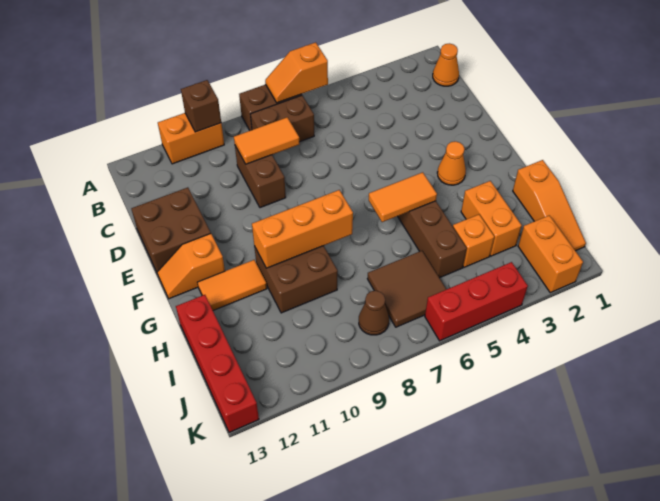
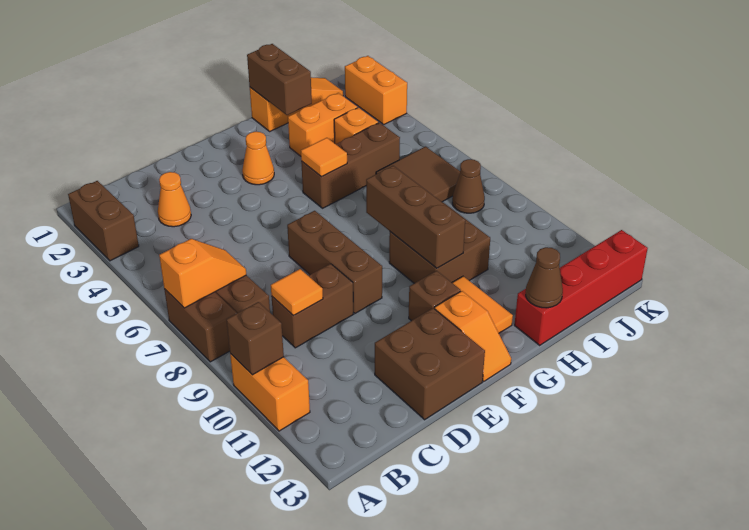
none -> brown 1x2 brick [68,181,139,261]
orange 1x2 slope [265,42,328,103] -> orange 1x2 slope turned to [159,239,246,308]
orange 1x1 cone [433,43,459,86] -> orange 1x1 cone moved to [158,172,191,227]
orange 1x2 tile [234,117,299,164] -> orange 1x1 tile [271,269,323,316]
none -> brown 1x3 brick [287,211,382,313]
none -> brown 1x1 brick [409,271,461,321]
orange 1x2 tile [369,172,437,222] -> orange 1x1 tile [301,138,347,177]
orange 1x3 brick [252,190,353,268] -> brown 1x3 brick [366,166,465,268]
none -> brown 1x2 brick [247,44,312,115]
none -> brown 1x1 cone [526,247,563,308]
orange 1x2 brick [518,215,583,293] -> orange 1x2 brick turned to [345,56,407,124]
red 1x3 brick [425,262,528,341] -> none

